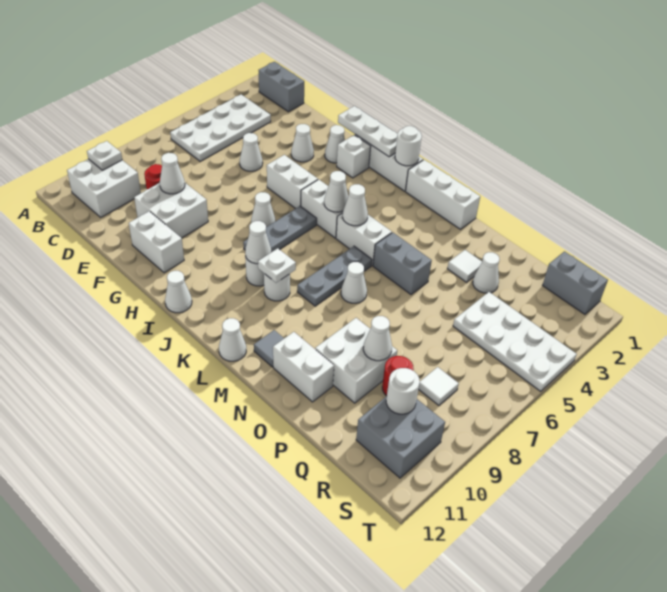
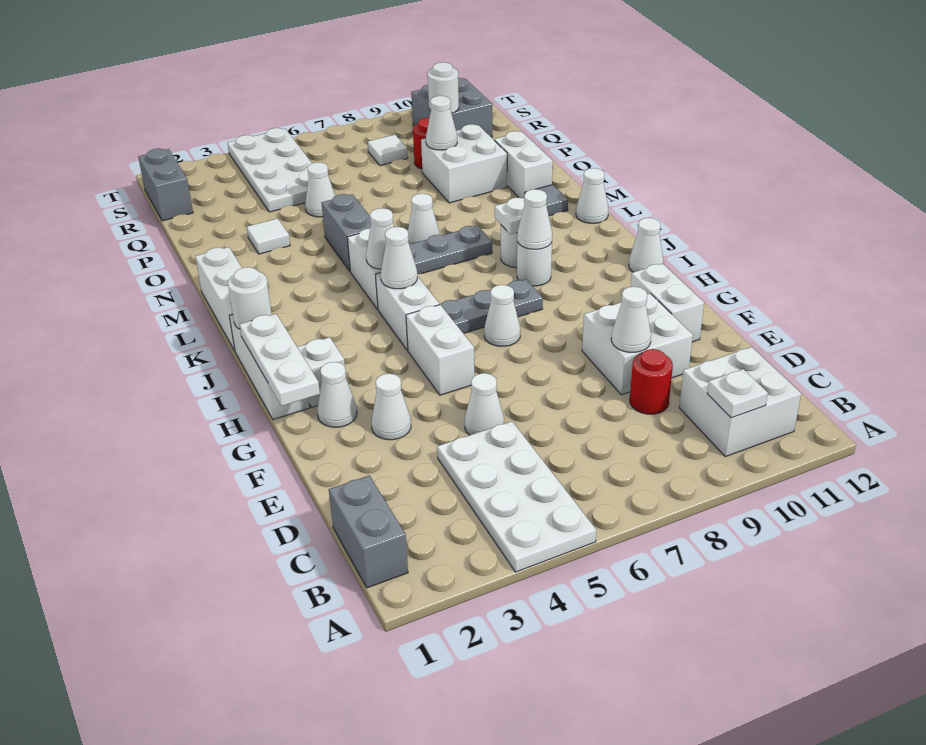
white 2x4 plate [170,95,271,161] -> white 2x4 plate turned to [437,421,596,572]
white 1x1 cone [473,252,499,293] -> white 1x1 cone moved to [305,162,335,217]

